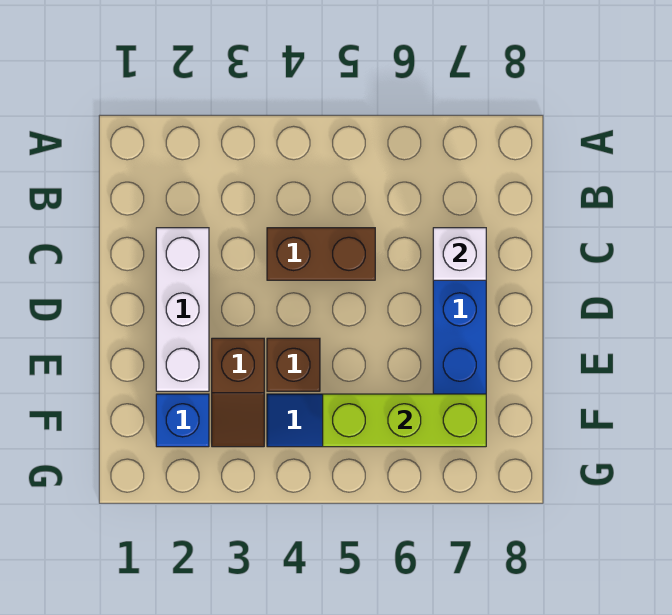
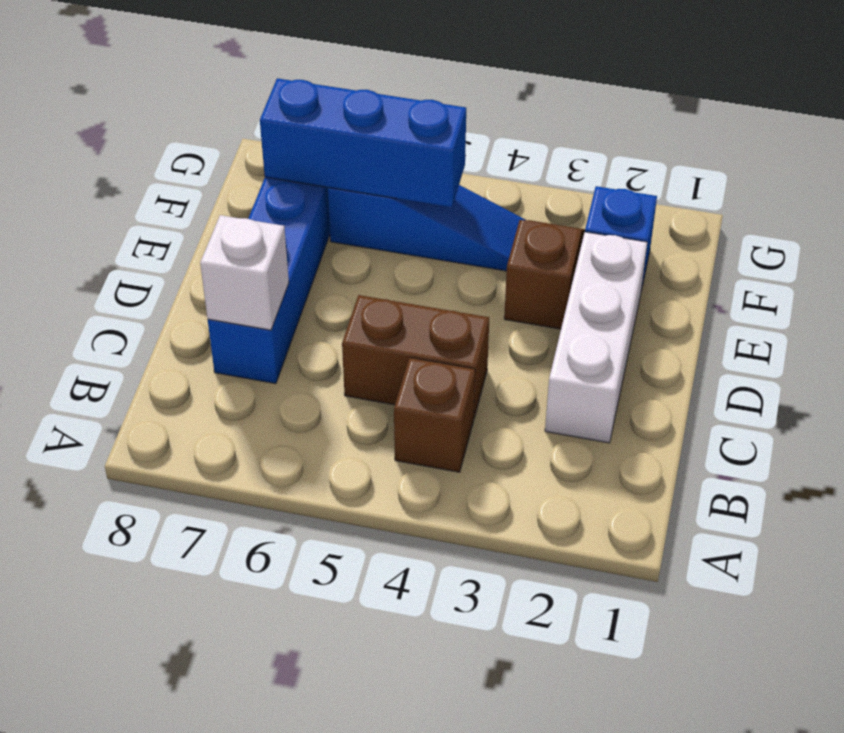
brown 1x1 brick [267,338,320,391] -> brown 1x1 brick moved to [394,358,475,472]
lime 1x3 brick [323,394,486,447] -> blue 1x3 brick [260,78,466,207]

